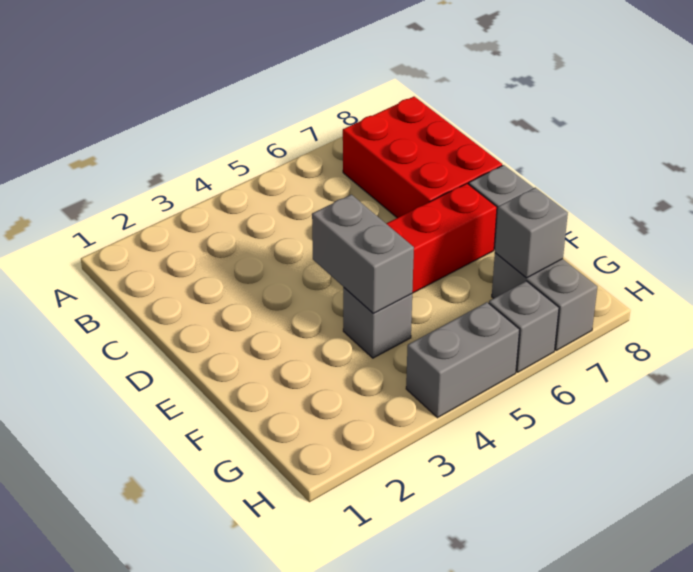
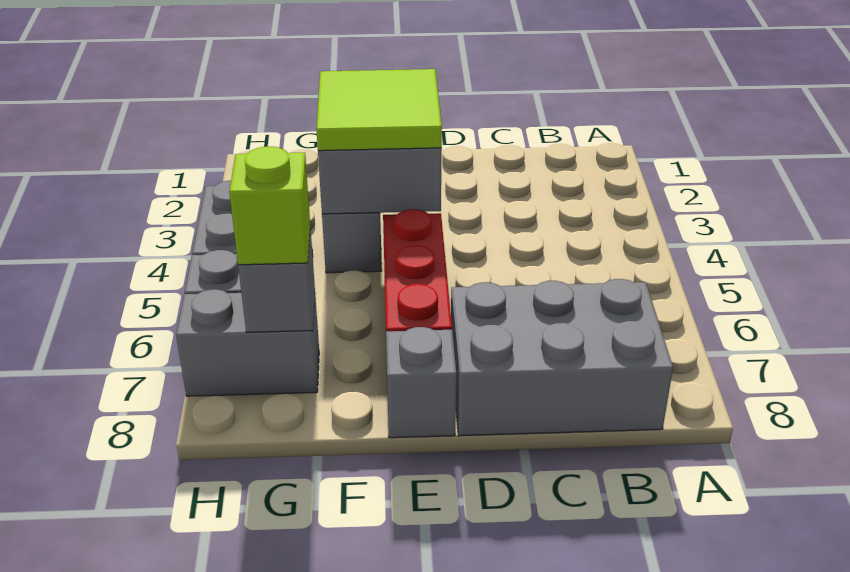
red 2x3 brick [343,97,502,218] -> grey 2x3 brick [451,279,673,436]
none -> lime 2x2 tile [316,69,442,151]
none -> lime 1x1 brick [229,147,310,265]

